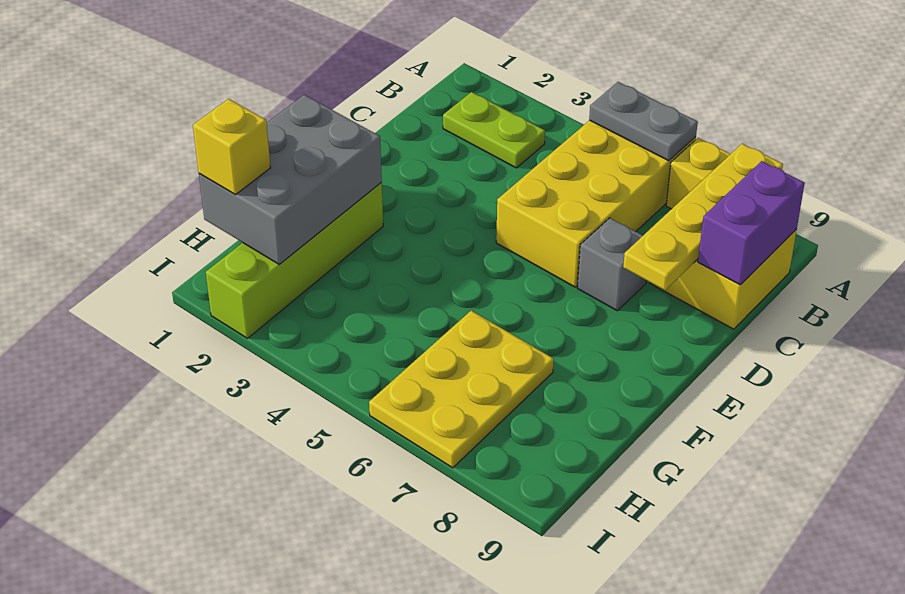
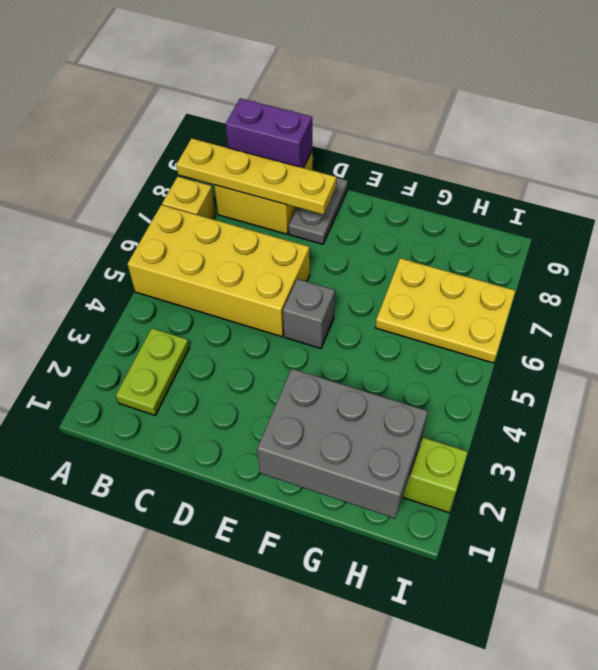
grey 1x2 plate [589,82,698,161] -> grey 1x2 plate moved to [289,178,348,244]
grey 1x1 brick [578,218,646,311] -> grey 1x1 brick moved to [283,279,335,348]
yellow 1x1 brick [193,99,270,195] -> none

